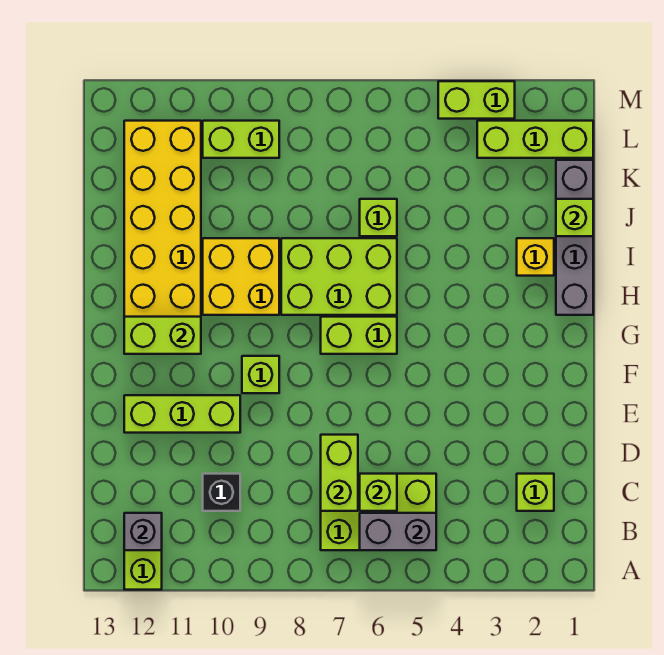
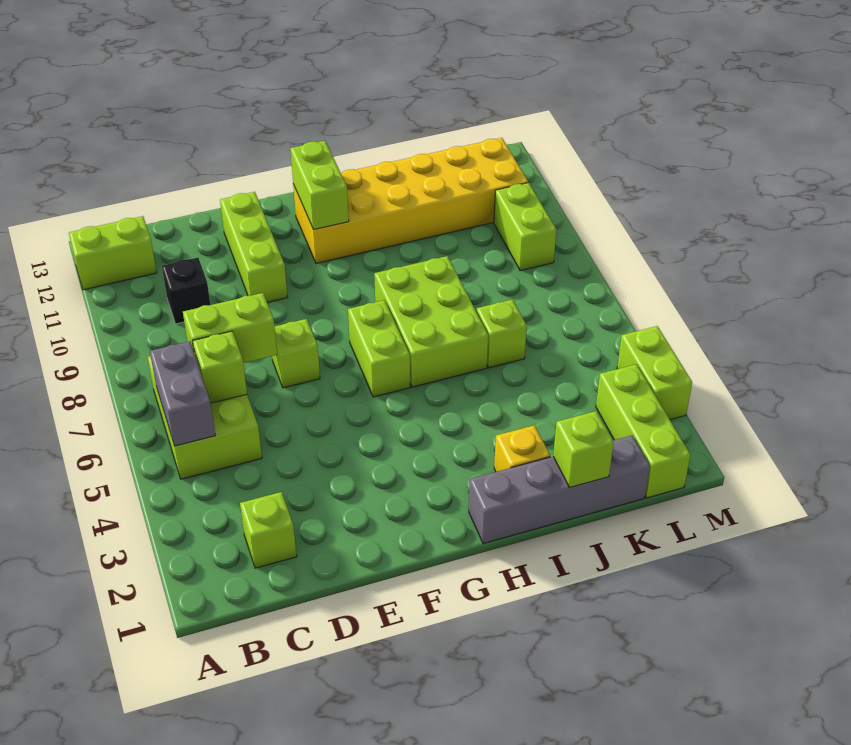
grey 1x1 brick [124,513,162,550] -> none
lime 1x1 brick [242,356,279,393] -> lime 1x1 brick moved to [272,319,320,388]
yellow 2x2 brick [203,238,279,315] -> none

